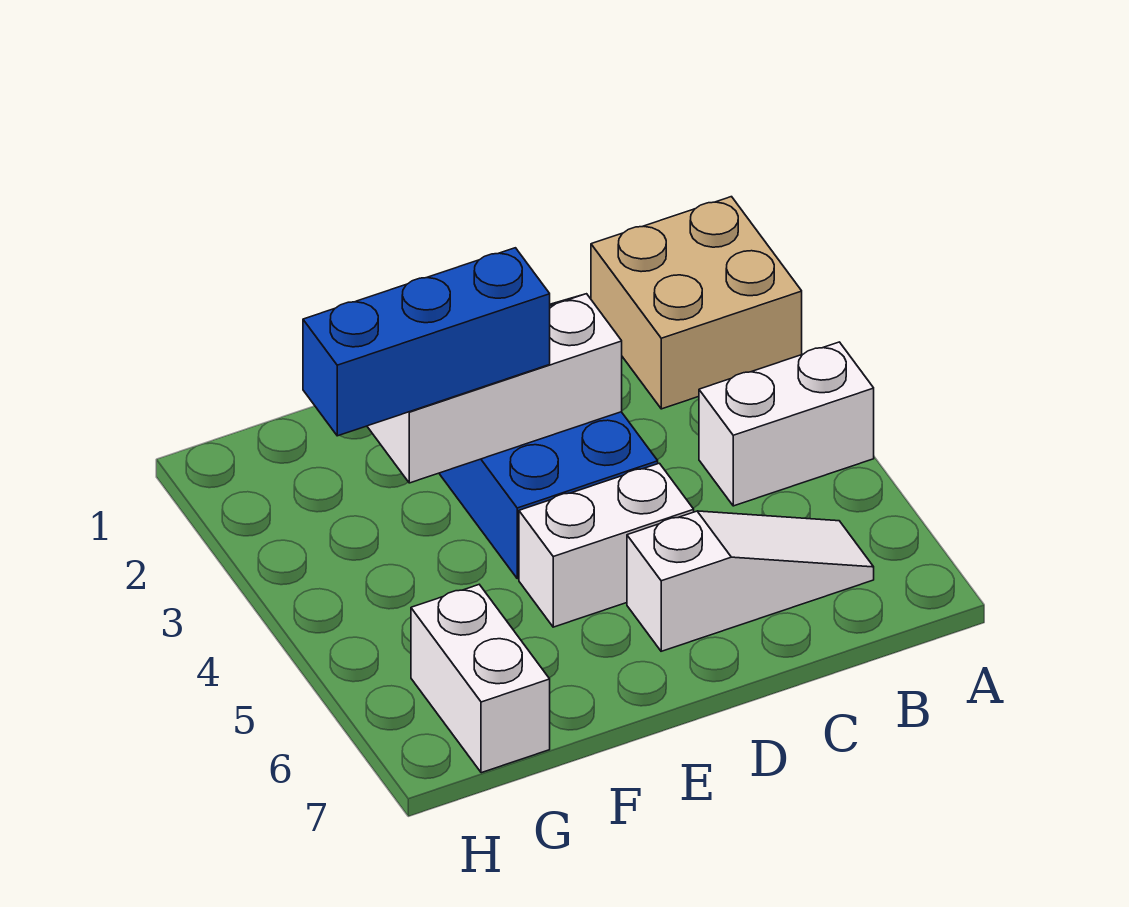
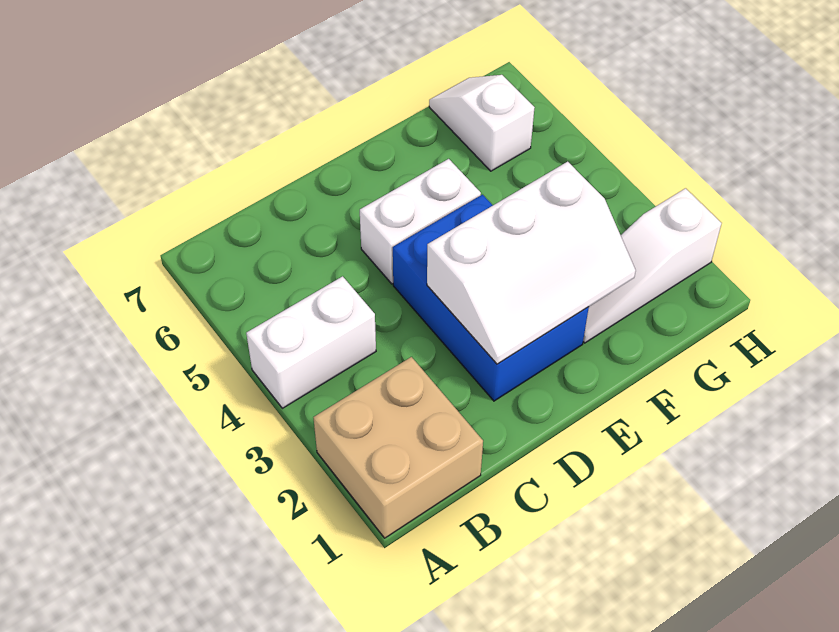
white 1x3 slope [627,511,874,651] -> white 1x3 slope moved to [583,188,722,343]
blue 1x3 brick [303,248,550,436] -> none
white 1x2 brick [411,585,550,773] -> white 1x2 slope [429,75,535,171]

